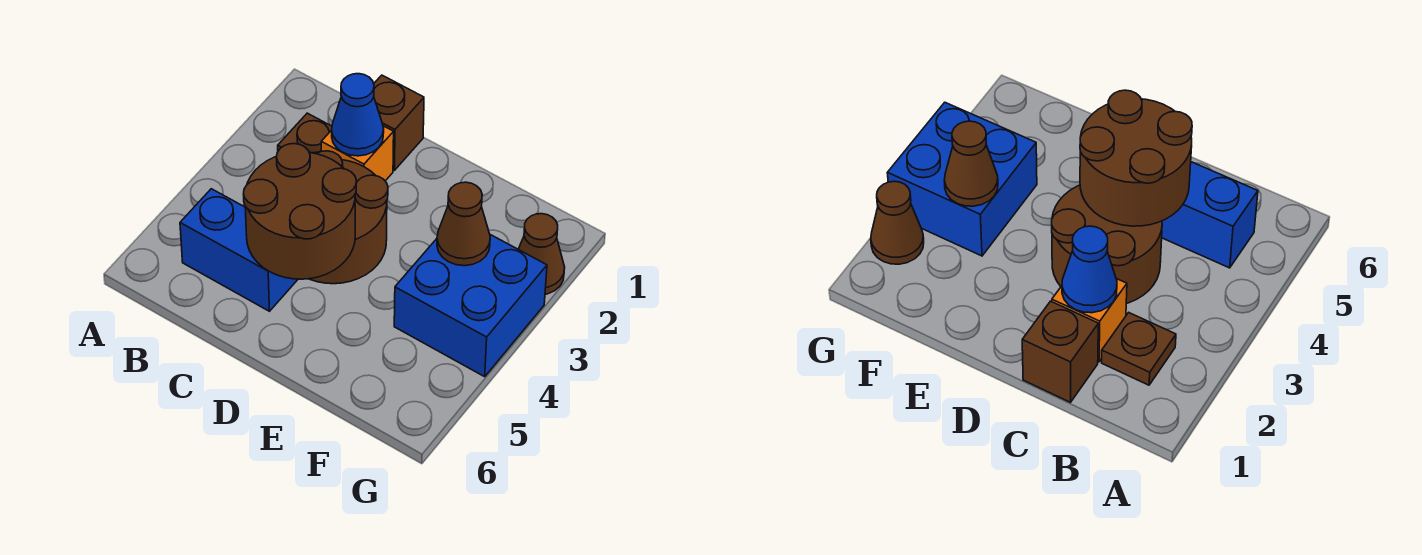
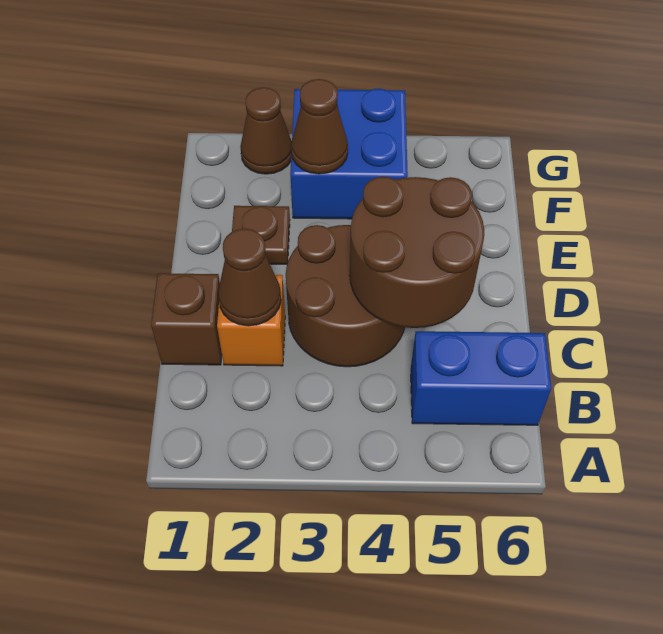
brown 1x1 plate [278,113,332,154] -> brown 1x1 plate moved to [232,206,290,264]
blue 1x2 brick [180,189,298,311] -> blue 1x2 brick turned to [411,331,551,425]
blue 1x1 cone [332,74,384,156] -> brown 1x1 cone [218,228,281,326]

